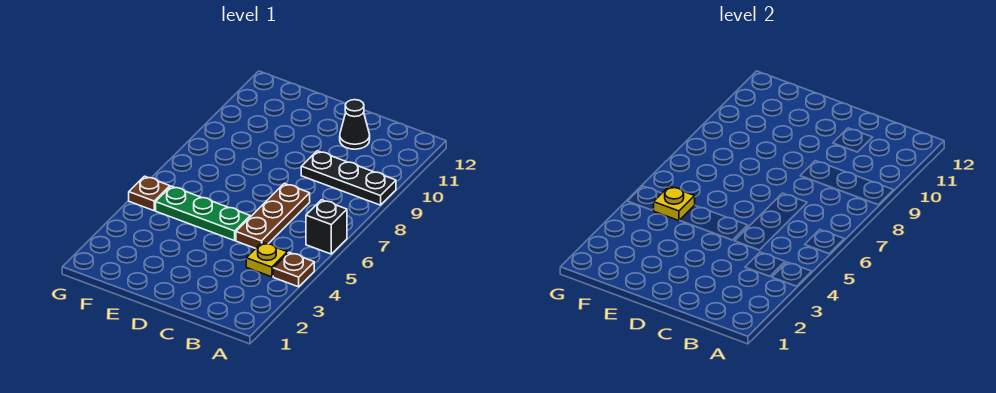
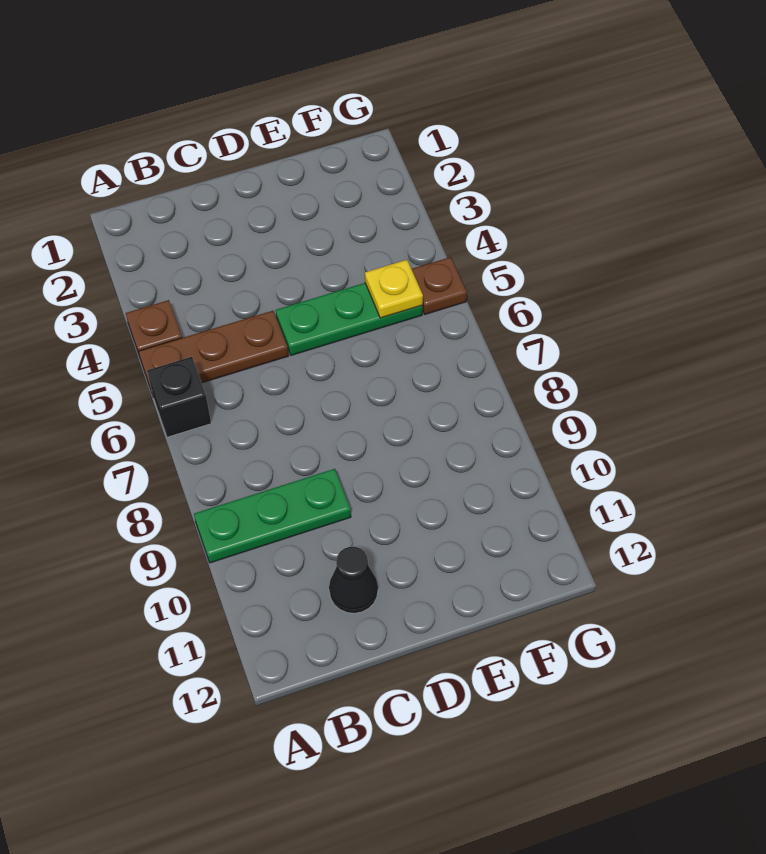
black 1x3 plate [301,151,396,205] -> green 1x3 plate [194,469,351,563]
yellow 1x1 plate [246,242,288,277] -> none
brown 1x3 plate [236,183,310,248] -> brown 1x3 plate turned to [138,311,288,395]

